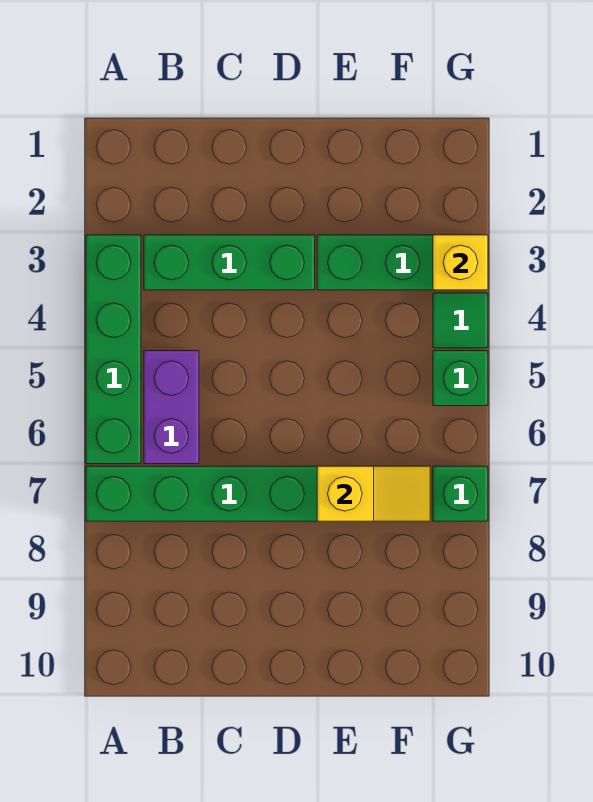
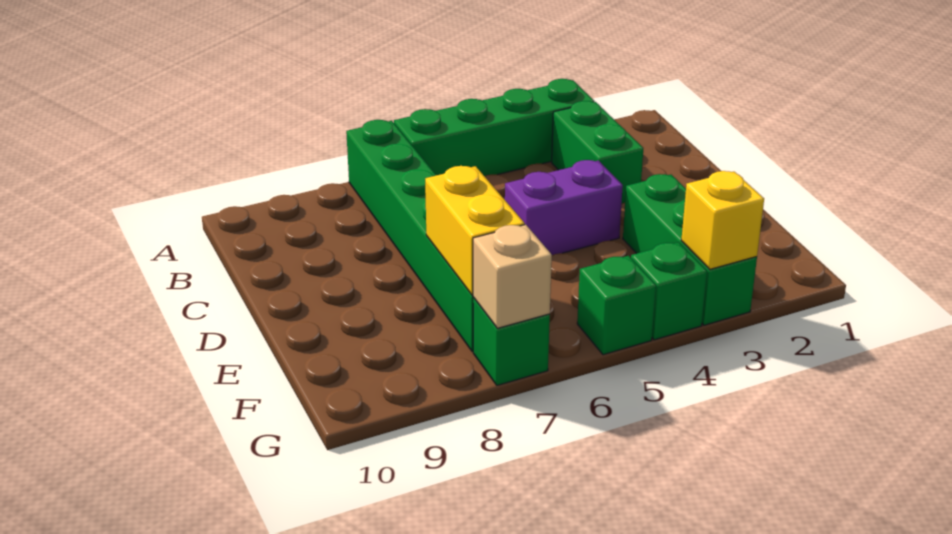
green 1x3 brick [144,235,315,290] -> green 1x2 brick [552,101,643,204]
purple 1x2 brick [144,351,199,464] -> purple 1x2 brick moved to [505,160,623,255]
yellow 1x2 slope [317,466,430,521] -> yellow 1x2 brick [425,166,525,295]
green 1x1 tile [433,293,488,348] -> green 1x1 brick [631,242,707,340]
none -> tan 1x1 brick [473,225,552,328]

